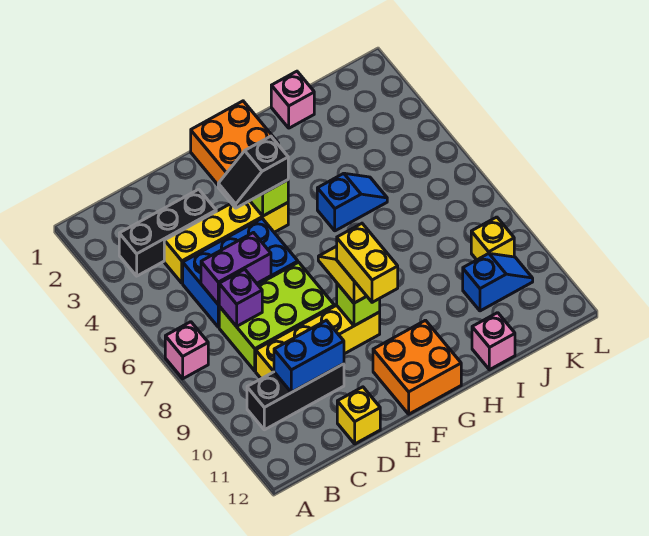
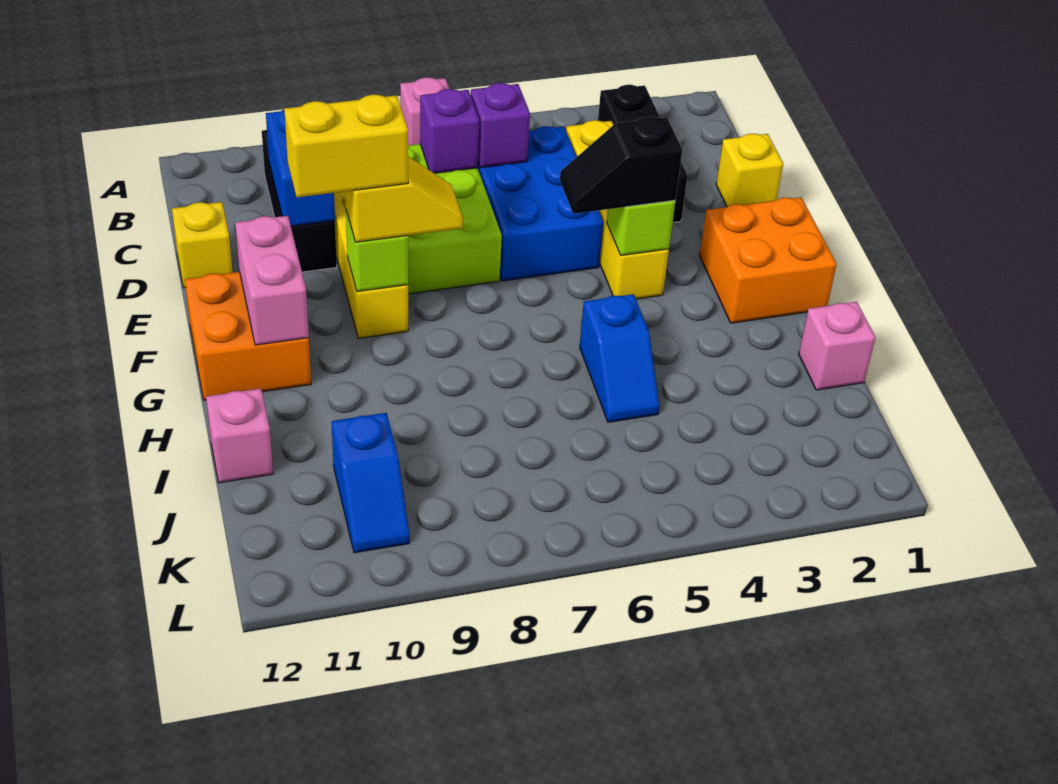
purple 1x2 brick [201,233,271,305] -> purple 1x1 brick [471,83,530,168]
black 1x2 slope [218,136,288,208] -> black 1x2 slope turned to [560,117,682,214]
none -> pink 1x2 brick [235,216,309,345]
yellow 1x1 brick [471,217,514,260] -> yellow 1x1 brick moved to [716,134,783,207]

